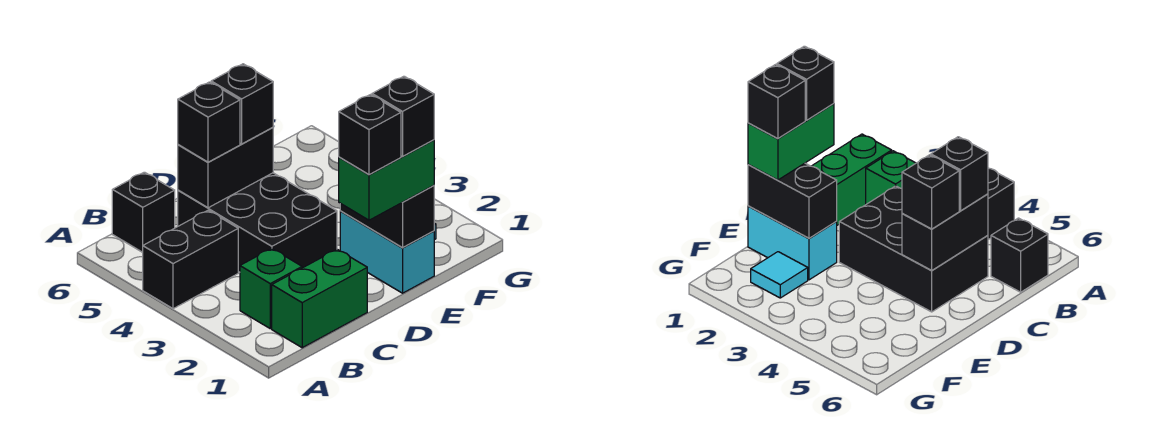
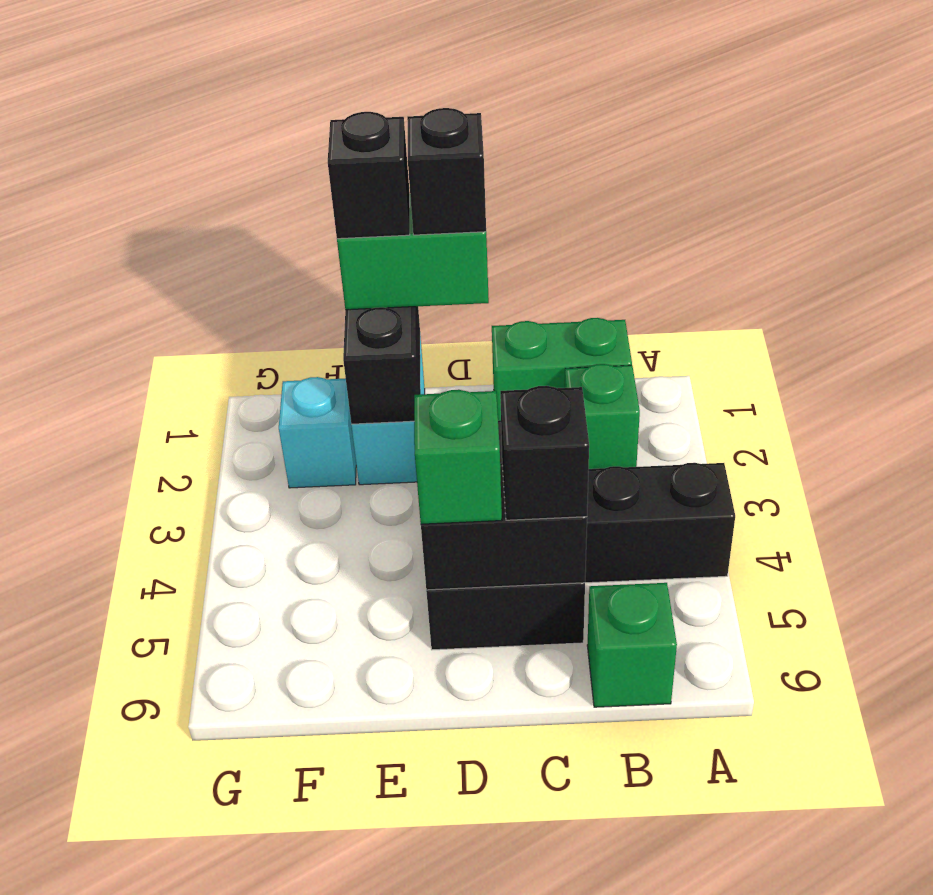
black 1x1 brick [112,172,175,252] -> green 1x1 brick [587,583,677,707]
black 1x1 brick [211,64,273,144] -> green 1x1 brick [414,390,502,524]
cyan 1x1 tile [751,252,808,298] -> cyan 1x1 brick [279,377,356,488]

